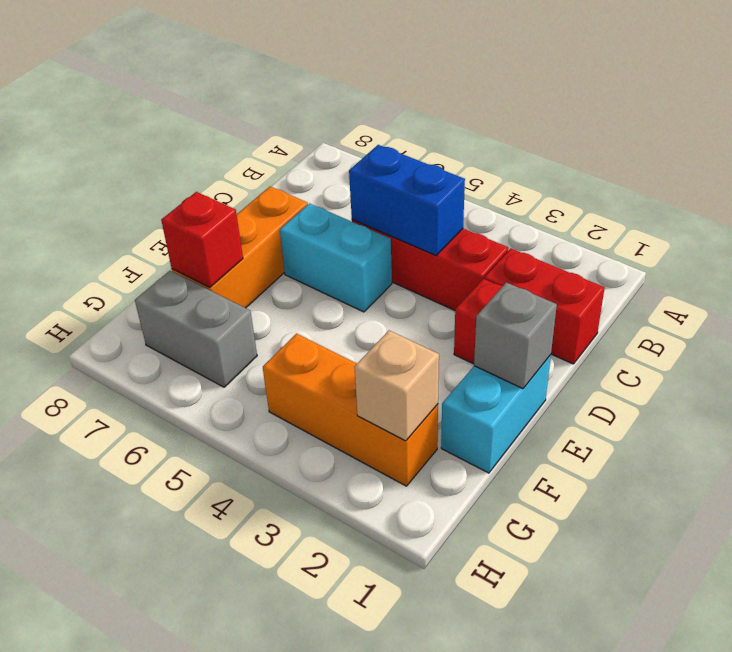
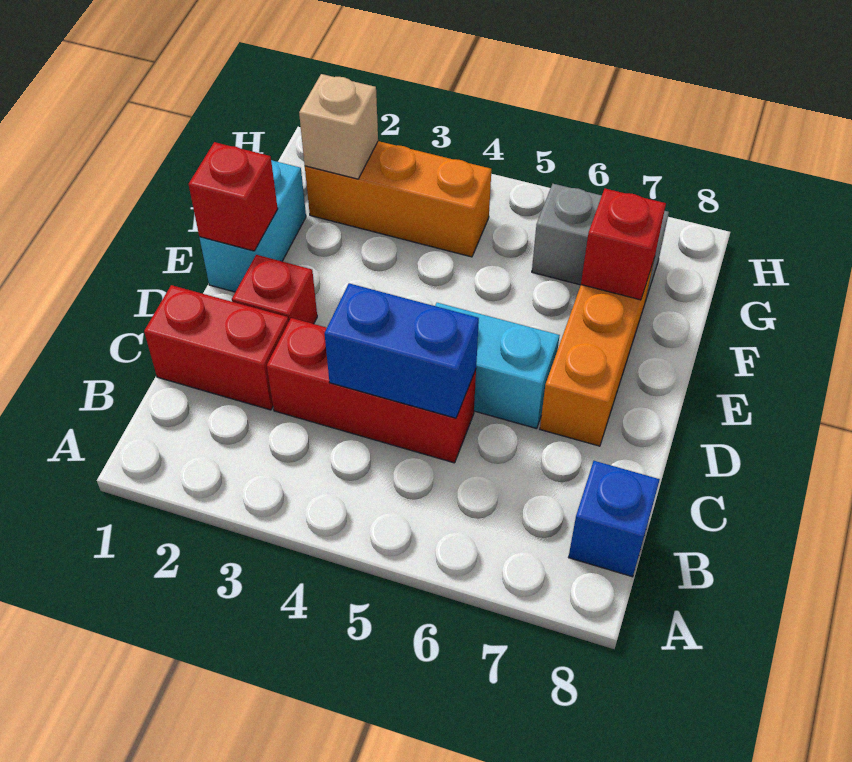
none -> blue 1x1 brick [568,461,660,577]
grey 1x1 brick [474,282,557,389] -> red 1x1 brick [189,142,278,251]

